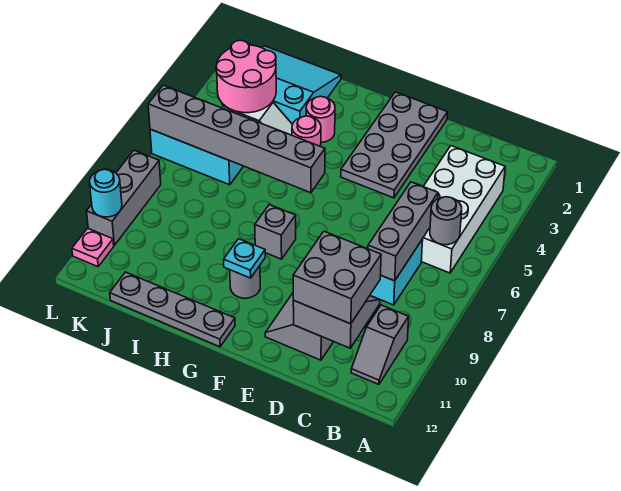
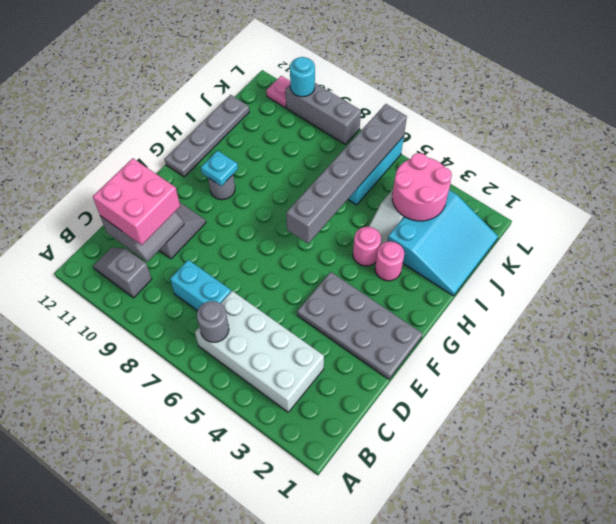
grey 1x3 brick [368,182,438,281] -> none
grey 2x2 brick [293,231,381,324] -> pink 2x2 brick [93,158,180,245]
grey 1x1 brick [255,205,296,259] -> none

